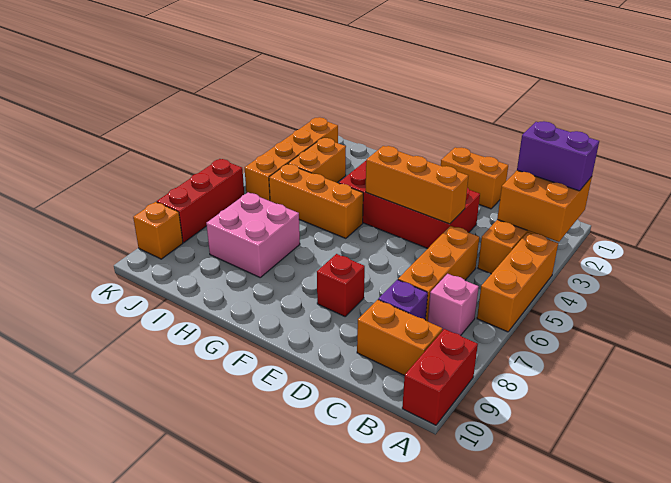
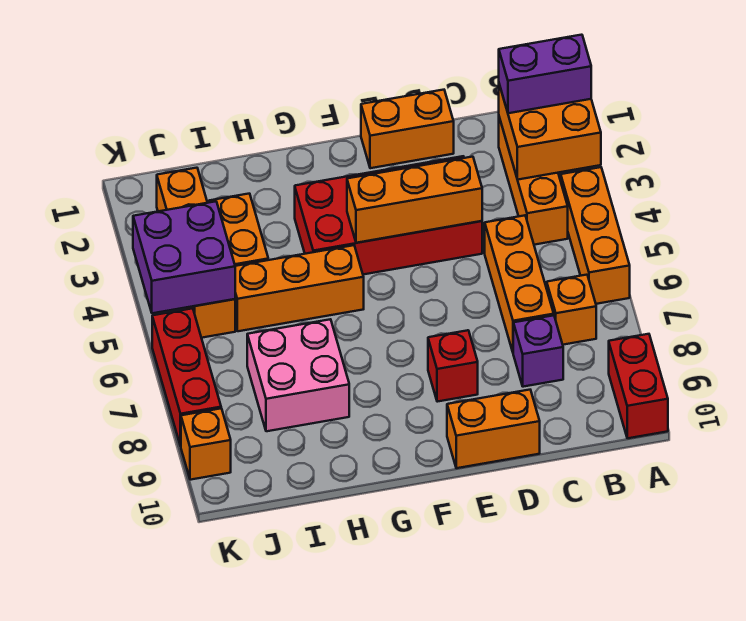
pink 1x1 brick [428,274,479,336] -> orange 1x1 brick [547,275,596,345]
orange 1x2 brick [357,300,442,376] -> orange 1x2 brick moved to [447,390,540,468]
none -> purple 2x2 brick [133,201,235,313]

